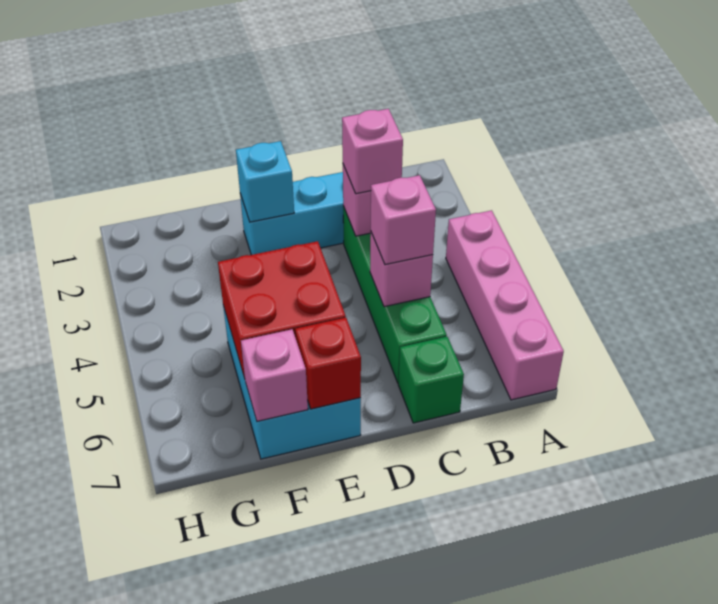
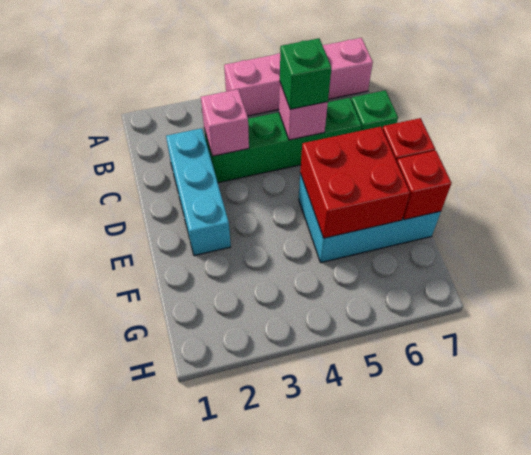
pink 1x1 brick [342,109,403,194] -> none
pink 1x1 brick [371,175,436,265] -> green 1x1 brick [280,38,332,109]
cyan 1x1 brick [236,141,294,222] -> none
pink 1x1 brick [241,329,308,421] -> red 1x1 brick [397,151,451,220]

